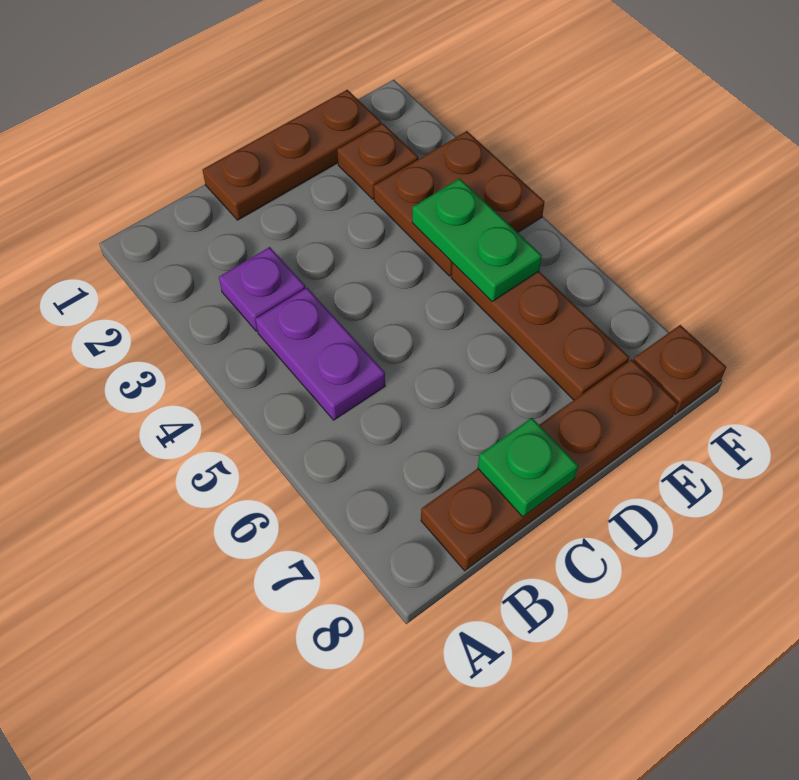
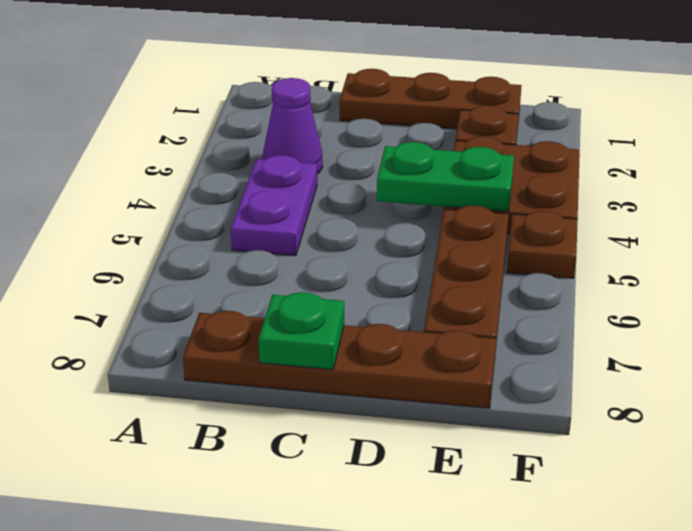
purple 1x1 plate [219,247,305,331] -> purple 1x1 cone [263,78,323,174]
green 1x2 plate [412,178,542,301] -> green 1x2 plate turned to [377,142,514,211]
brown 1x1 plate [633,325,726,414] -> brown 1x1 plate moved to [507,211,578,278]

